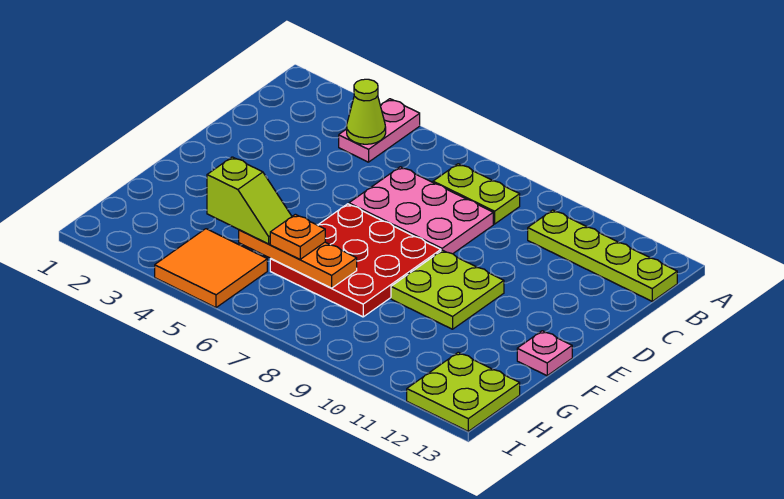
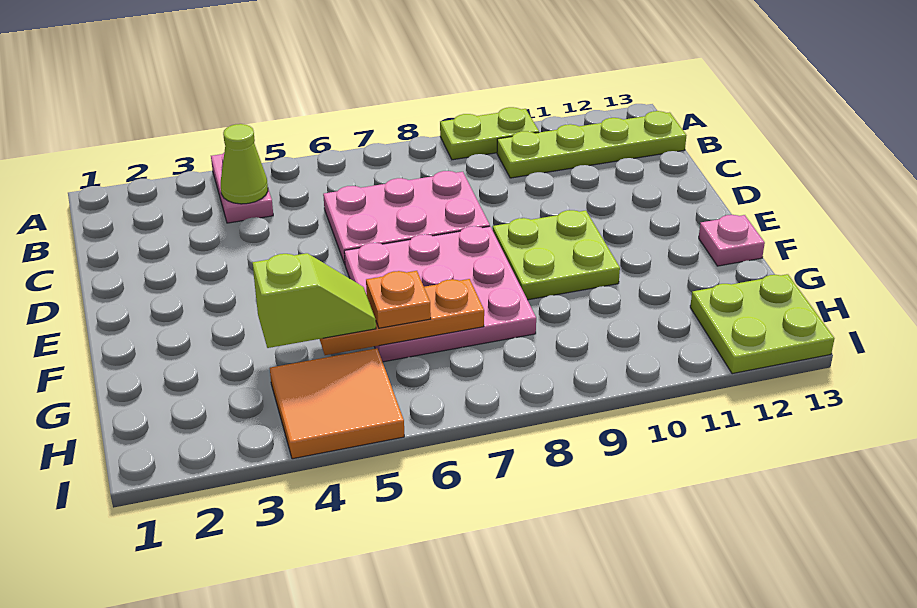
lime 1x2 plate [433,164,520,224] -> lime 1x2 plate moved to [440,107,539,160]
red 3x3 plate [270,204,441,317] -> pink 3x3 plate [344,226,536,362]

